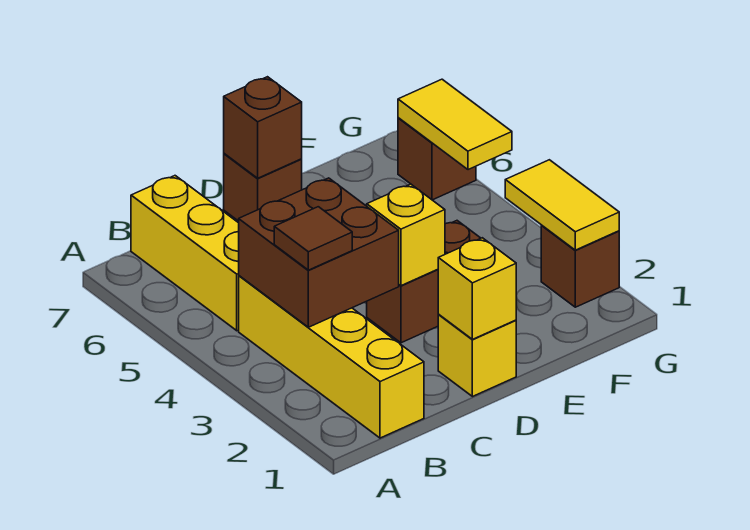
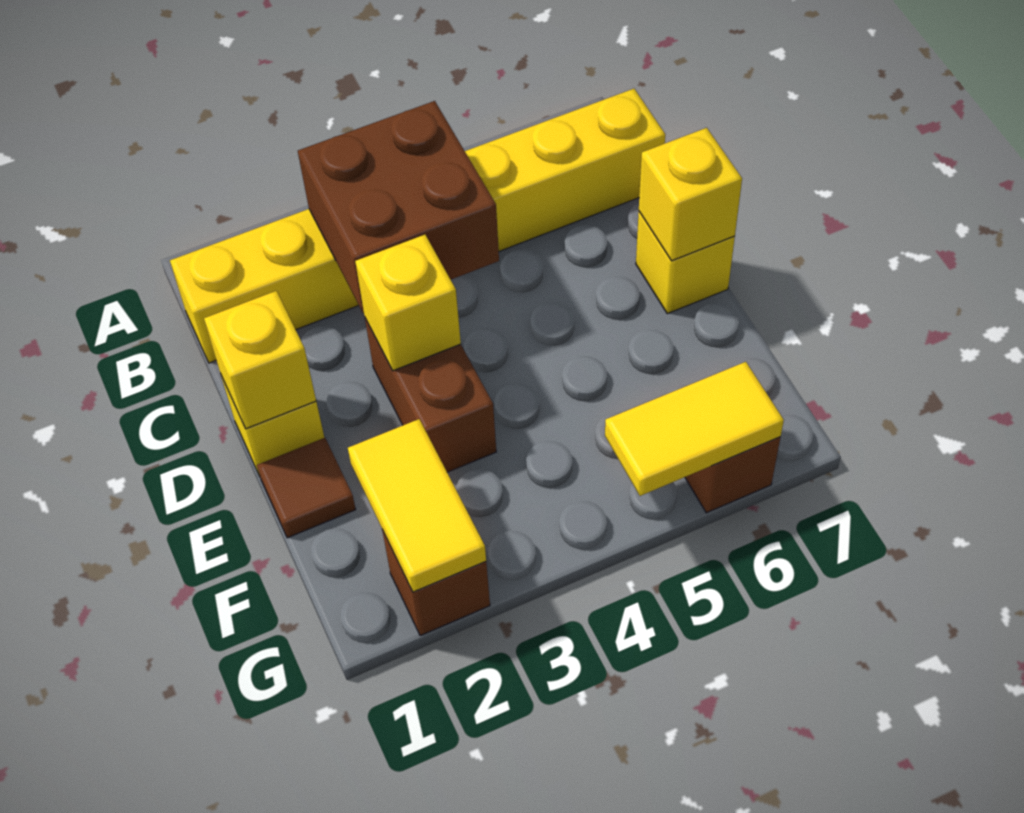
brown 1x1 tile [274,207,352,270] -> brown 1x1 tile moved to [257,438,356,538]
brown 1x1 brick [224,154,302,221] -> yellow 1x1 brick [636,212,735,314]
brown 1x1 brick [224,77,302,178] -> yellow 1x1 brick [639,128,742,261]
yellow 1x2 tile [505,160,619,250] -> yellow 1x2 tile turned to [348,419,486,592]

